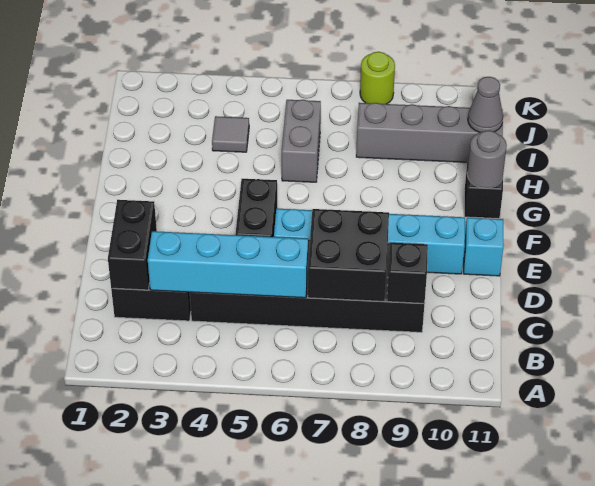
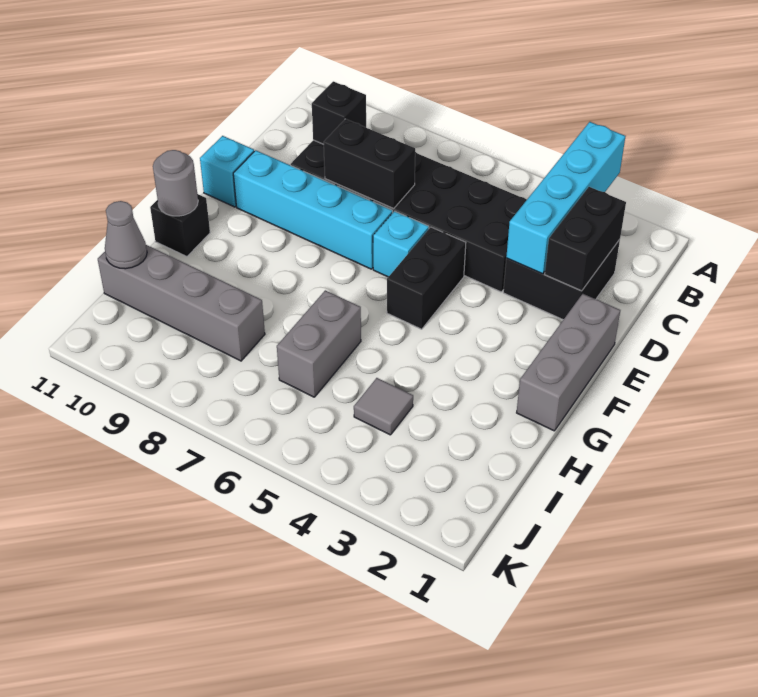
cyan 1x4 brick [148,231,308,298] -> cyan 1x4 brick turned to [506,122,626,274]
black 2x2 brick [308,209,389,302] -> black 1x2 brick [324,119,415,209]
none -> grey 1x3 brick [517,294,620,431]
lime 1x1 round brick [360,52,395,104] -> none

